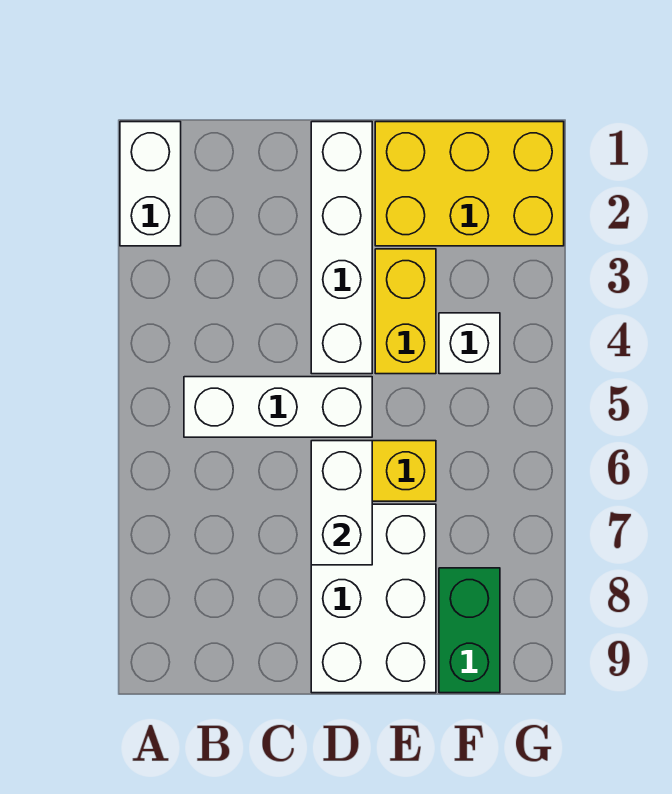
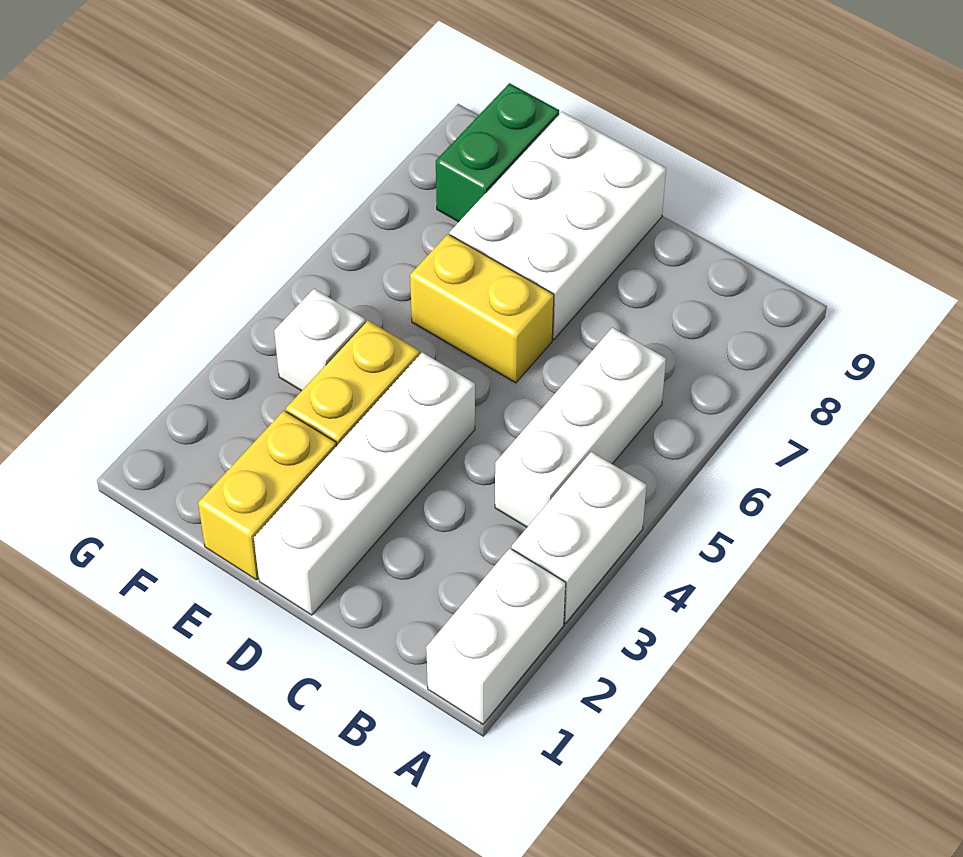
white 1x3 brick [184,377,372,437] -> white 1x3 brick turned to [495,328,666,527]
white 1x2 brick [311,441,372,565] -> white 1x2 brick moved to [512,452,646,623]
yellow 2x3 brick [375,122,564,246] -> yellow 1x2 brick [198,411,336,580]

